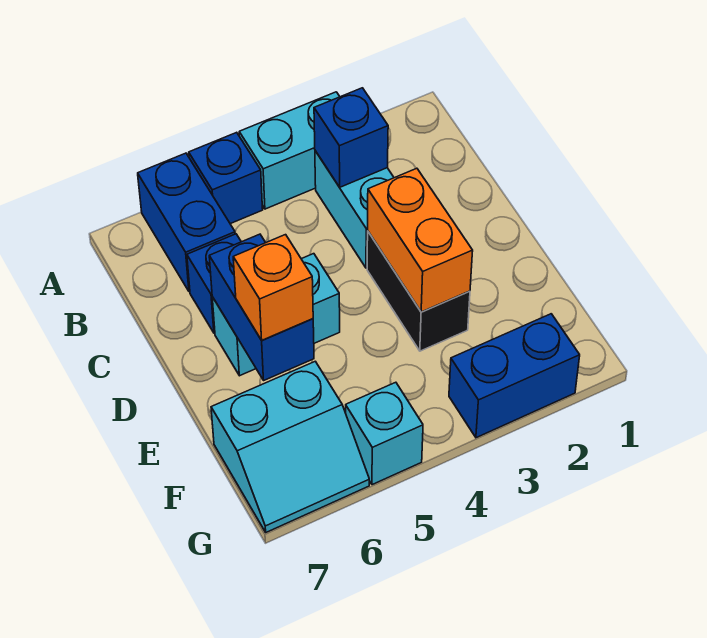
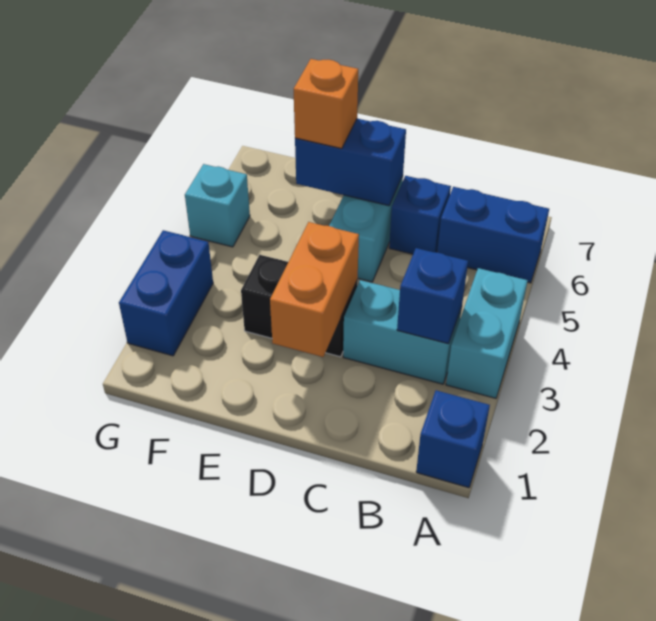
blue 1x1 brick [189,132,263,224] -> blue 1x1 brick moved to [416,390,490,488]
orange 1x2 brick [368,168,473,312] -> orange 1x2 brick turned to [270,222,359,357]
cyan 2x2 slope [211,361,369,532] -> none

